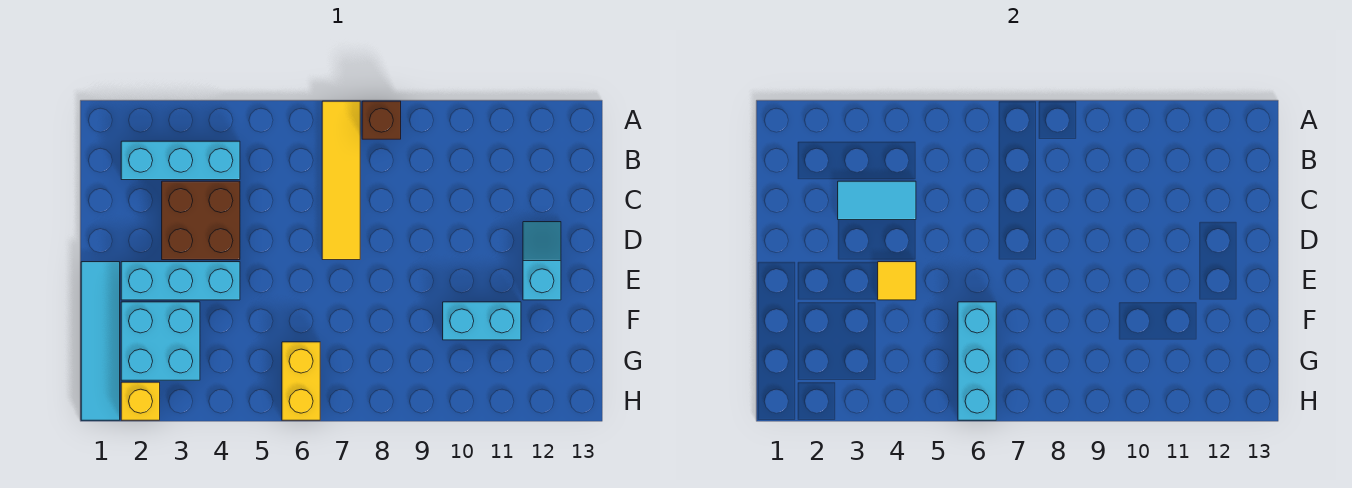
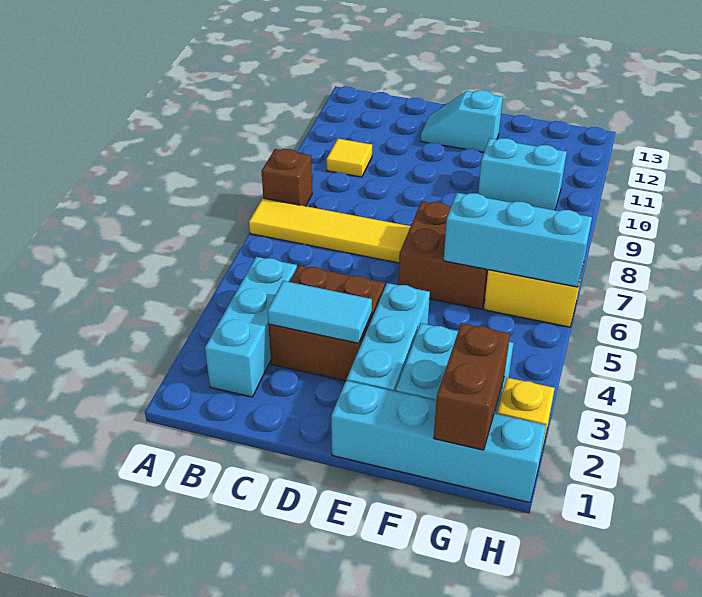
cyan 1x2 tile [838,181,916,220] -> cyan 1x2 tile turned to [267,281,372,343]
cyan 1x4 tile [81,262,120,420] -> cyan 1x4 brick [331,381,546,503]
yellow 1x1 tile [878,262,916,300] -> yellow 1x1 tile moved to [327,139,372,177]
none -> brown 2x2 brick [398,201,488,309]
cyan 1x2 brick [443,302,521,340] -> cyan 1x2 brick turned to [478,138,567,210]
none -> brown 1x2 brick [434,323,510,450]

